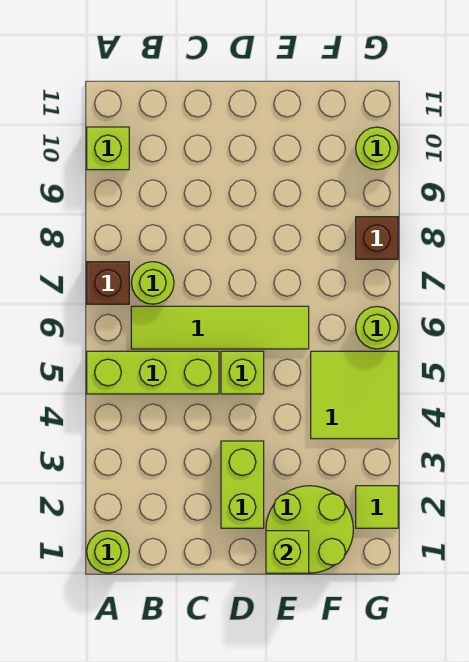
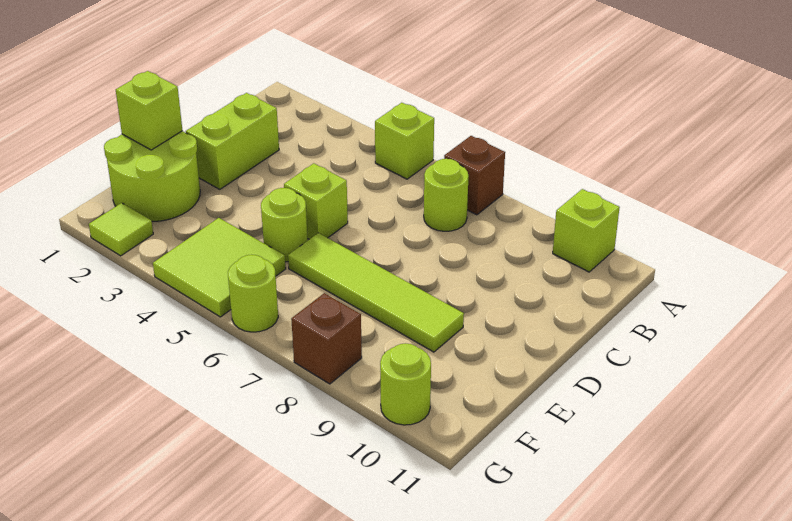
lime 1x1 round brick [87,531,129,573] -> lime 1x1 round brick moved to [261,188,308,262]
lime 1x3 brick [87,351,219,394] -> lime 1x1 brick [375,103,434,179]
lime 1x4 tile [131,306,309,349] -> lime 1x4 tile turned to [288,233,464,352]
lime 1x2 brick [221,441,264,528] -> lime 1x2 brick turned to [186,93,279,189]

